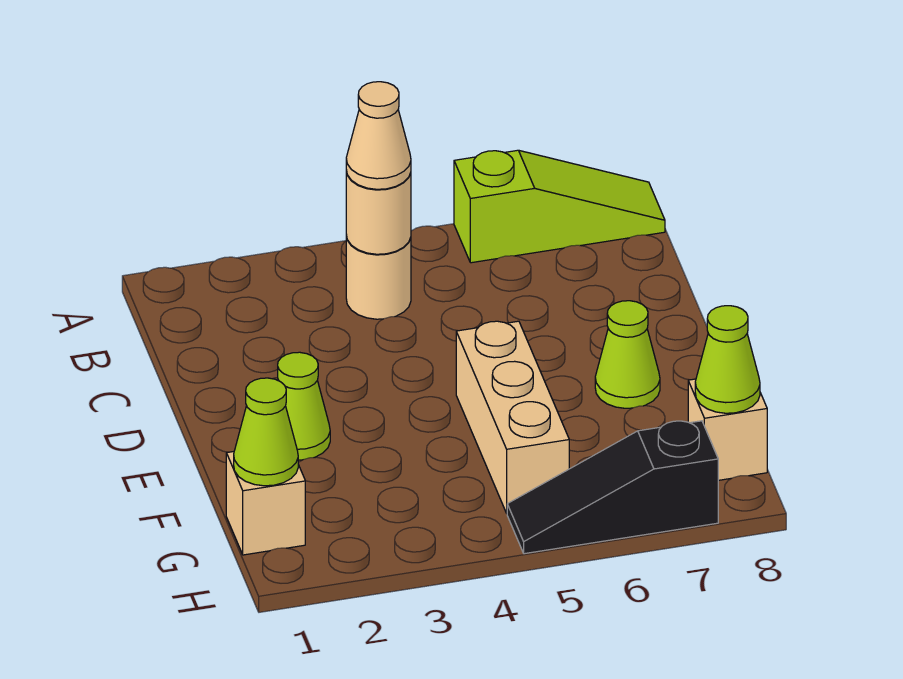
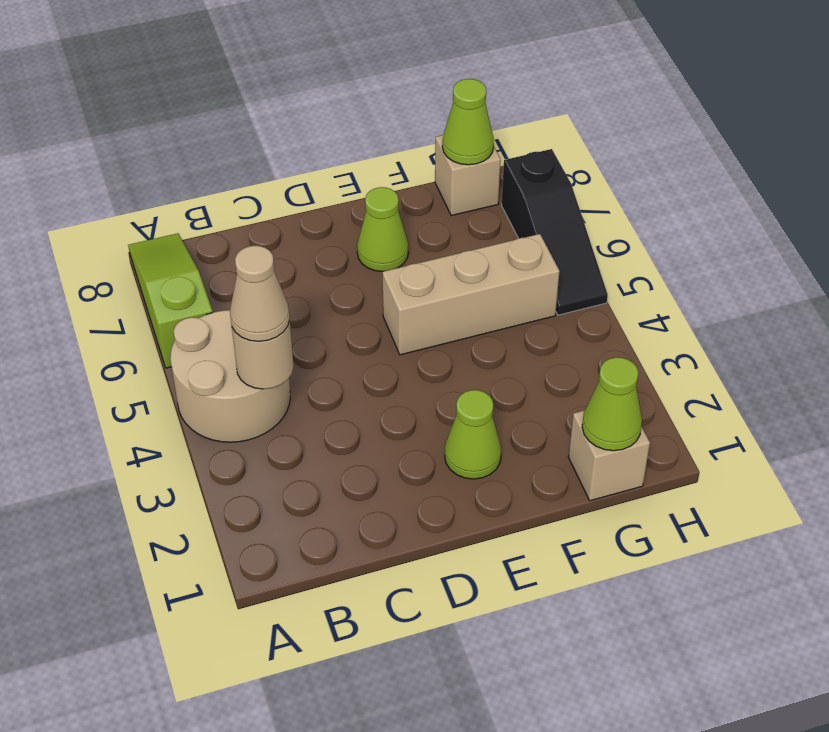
tan 1x1 round brick [346,235,411,319] -> tan 2x2 round brick [170,310,290,442]

